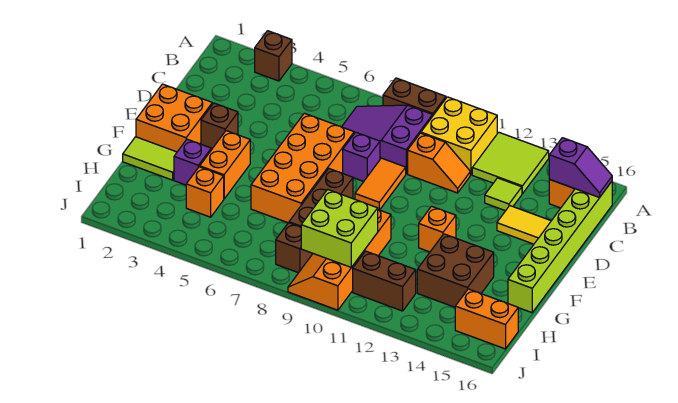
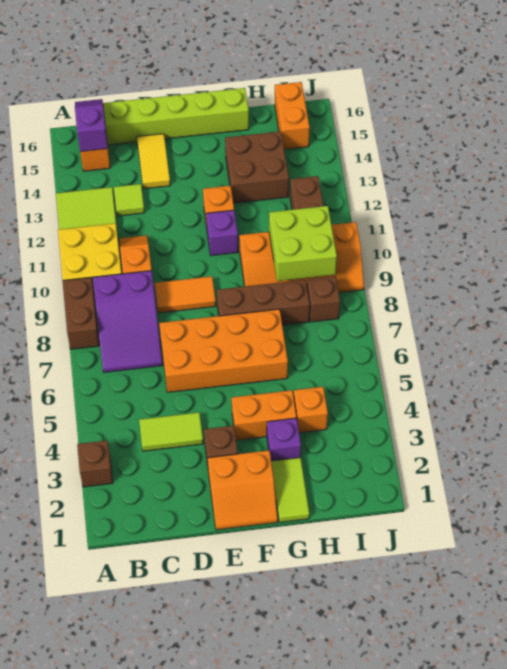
none -> lime 1x2 tile [139,412,203,451]
purple 1x1 brick [343,132,380,181] -> purple 1x1 brick moved to [206,210,238,256]
orange 2x2 brick [136,84,212,152] -> orange 2x2 slope [208,450,278,530]

